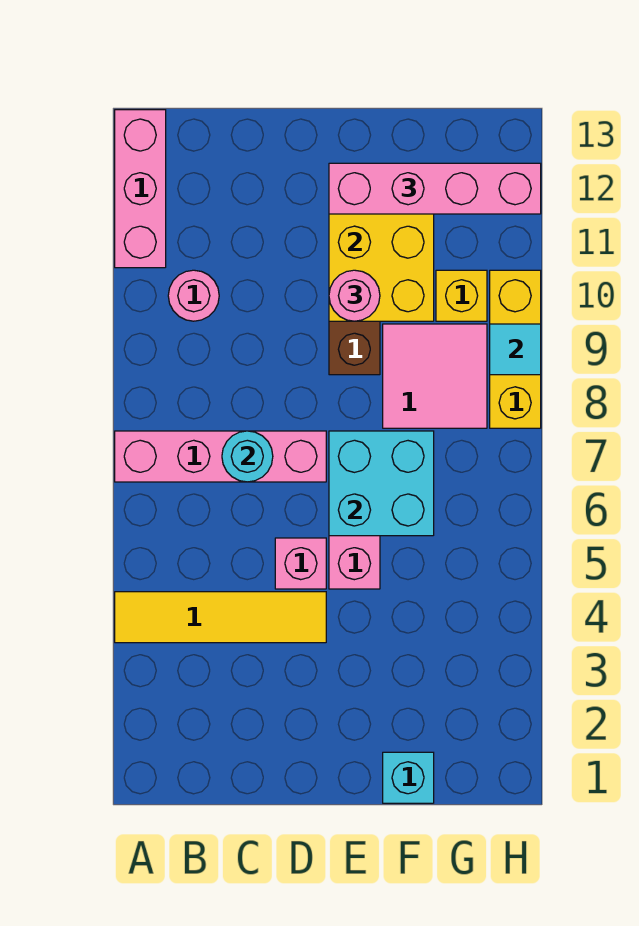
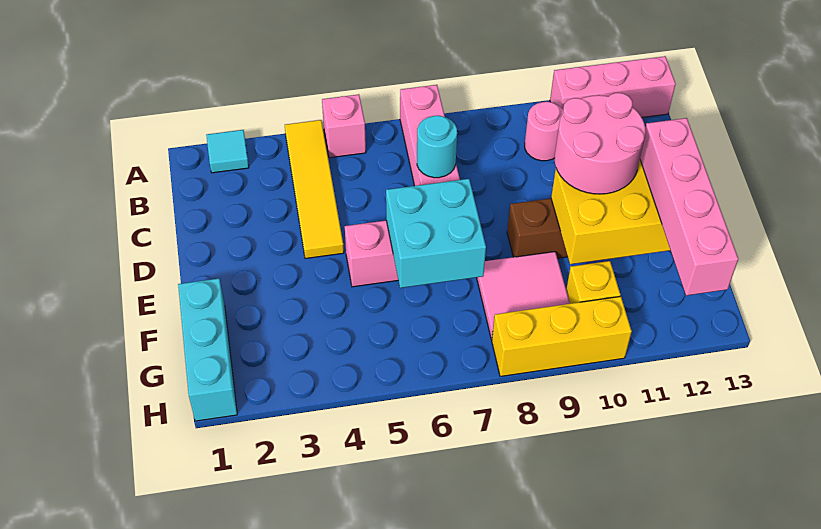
pink 1x1 brick [275,538,326,589] -> pink 1x1 brick moved to [322,94,366,158]
pink 1x1 round brick [329,270,380,321] -> pink 2x2 round brick [555,93,646,194]
cyan 1x1 brick [383,752,434,803] -> cyan 1x3 brick [178,278,237,421]
cyan 1x1 tile [490,324,541,375] -> cyan 1x1 tile moved to [206,130,249,173]

